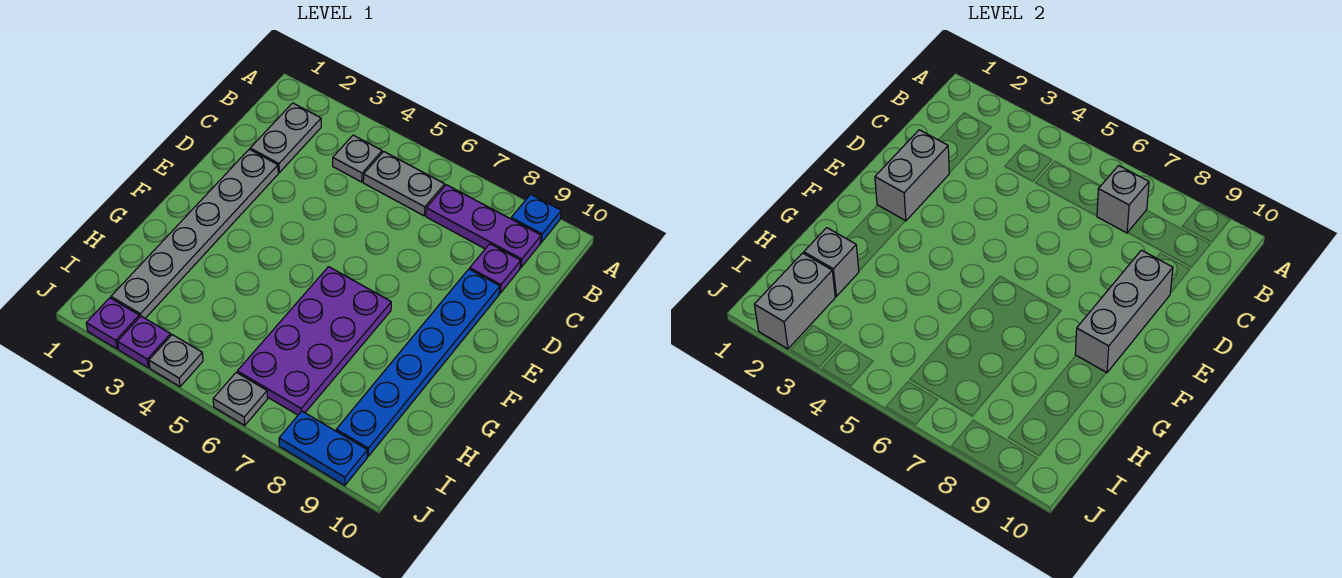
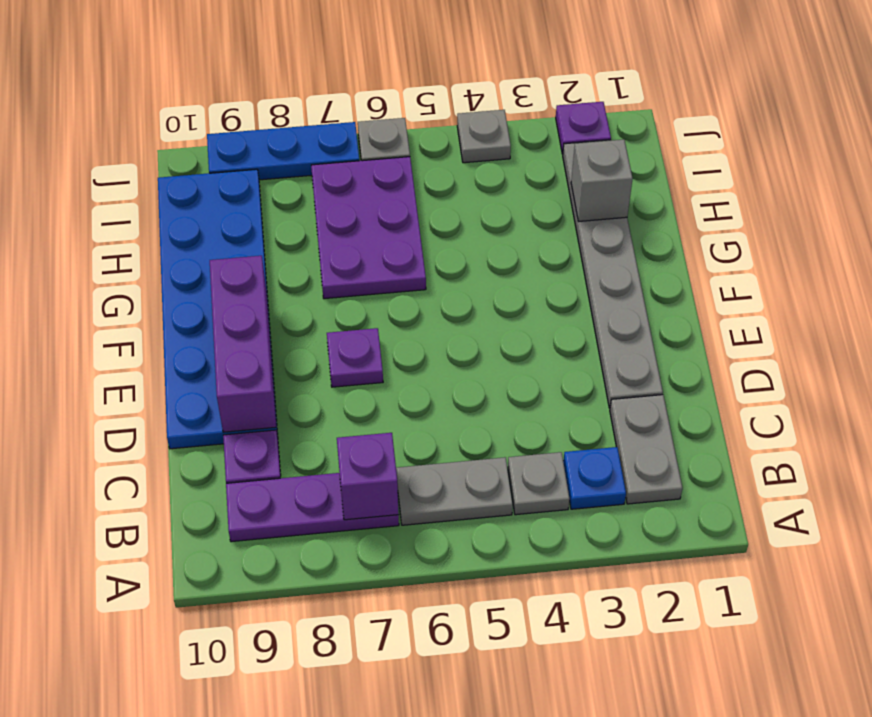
blue 1x1 plate [511,194,561,243] -> blue 1x1 plate moved to [563,447,626,509]
grey 1x1 brick [1097,166,1149,233] -> purple 1x1 brick [337,433,399,520]
grey 1x2 brick [875,130,949,221] -> none
blue 1x6 plate [336,269,500,456] -> blue 2x6 plate [158,169,278,449]
grey 1x3 brick [1075,250,1173,373] -> purple 1x3 brick [210,256,276,432]
purple 2x4 plate [237,267,391,415] -> purple 2x3 plate [311,157,426,299]
grey 1x2 brick [754,253,835,349] -> none
purple 1x1 plate [117,316,171,368] -> purple 1x1 plate moved to [327,328,383,387]
blue 1x2 plate [279,411,367,485] -> blue 1x3 plate [207,122,359,180]

